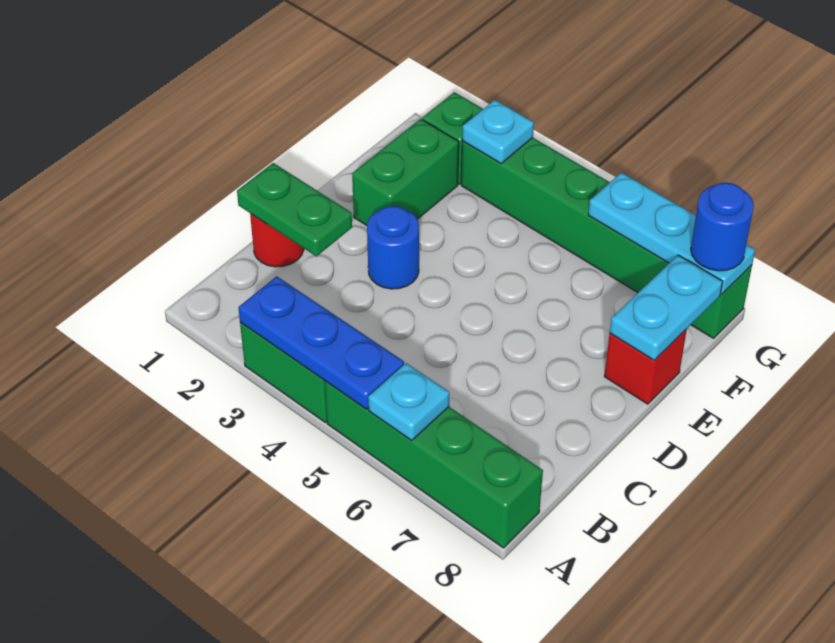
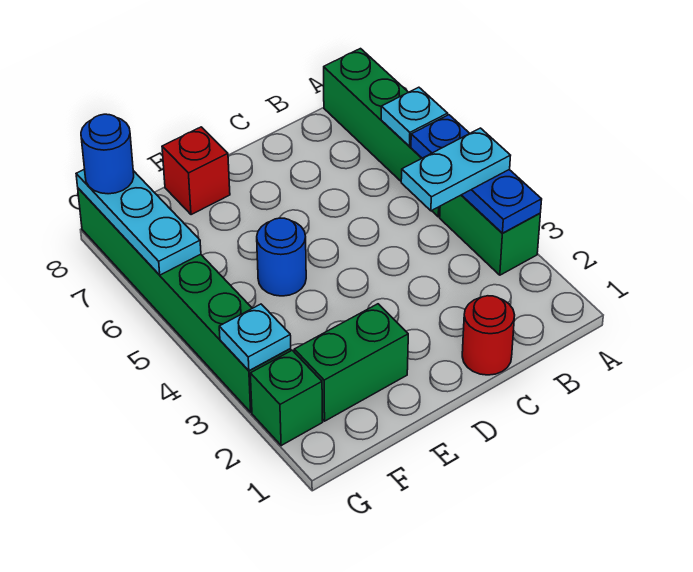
green 1x2 plate [237,163,352,256] -> none
blue 1x1 round brick [367,206,419,289] -> blue 1x1 round brick moved to [257,218,306,296]
cyan 1x2 plate [610,255,723,360] -> cyan 1x2 plate moved to [401,128,511,211]

